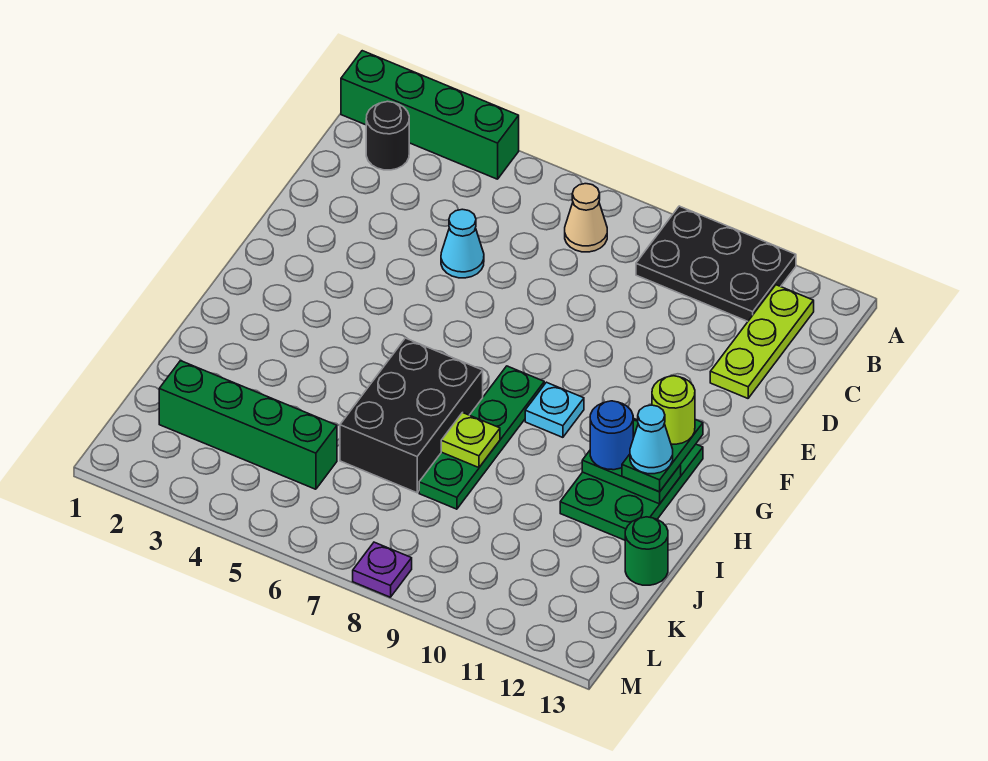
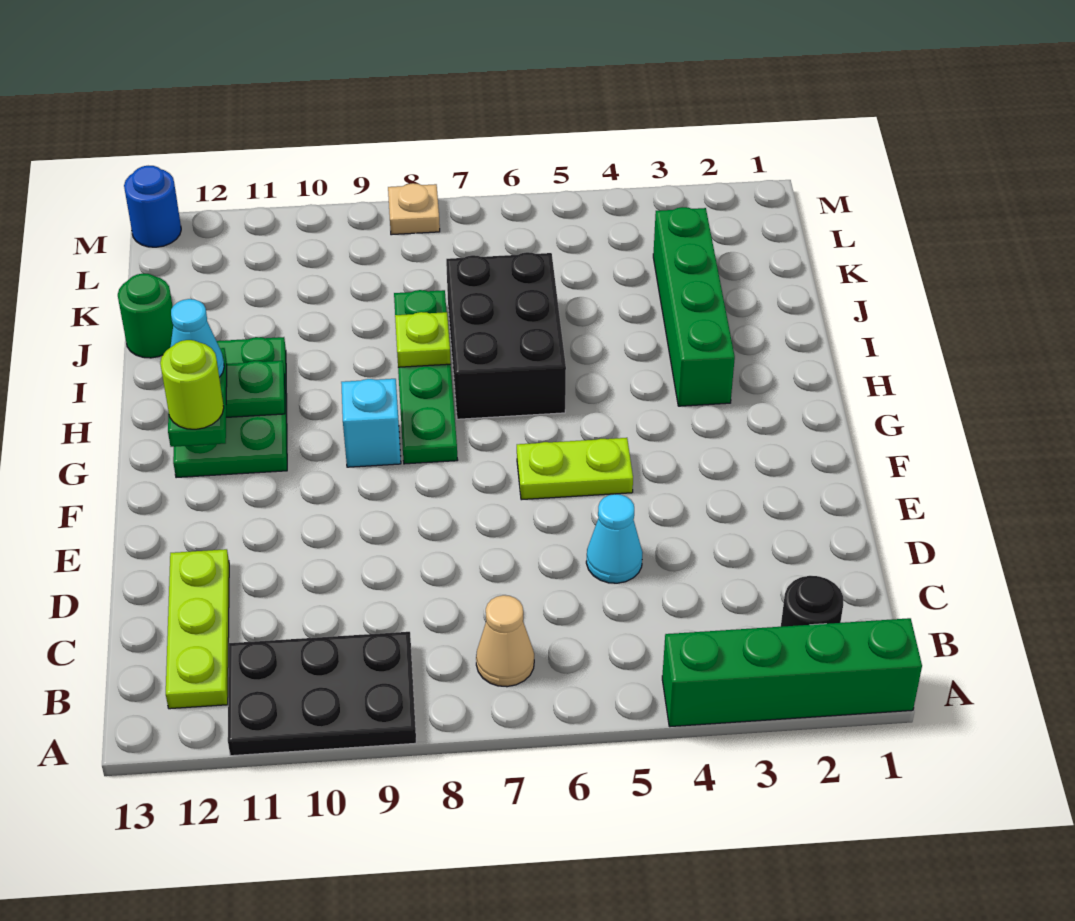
none -> lime 1x2 plate [517,438,633,500]
cyan 1x1 plate [525,382,584,437] -> cyan 1x1 brick [341,379,401,467]
blue 1x1 round brick [590,401,633,470] -> blue 1x1 round brick moved to [124,166,181,247]
green 1x4 brick [159,361,337,489] -> green 1x4 brick turned to [653,207,735,406]
purple 1x1 plate [353,542,412,597] -> tan 1x1 plate [388,183,440,235]

